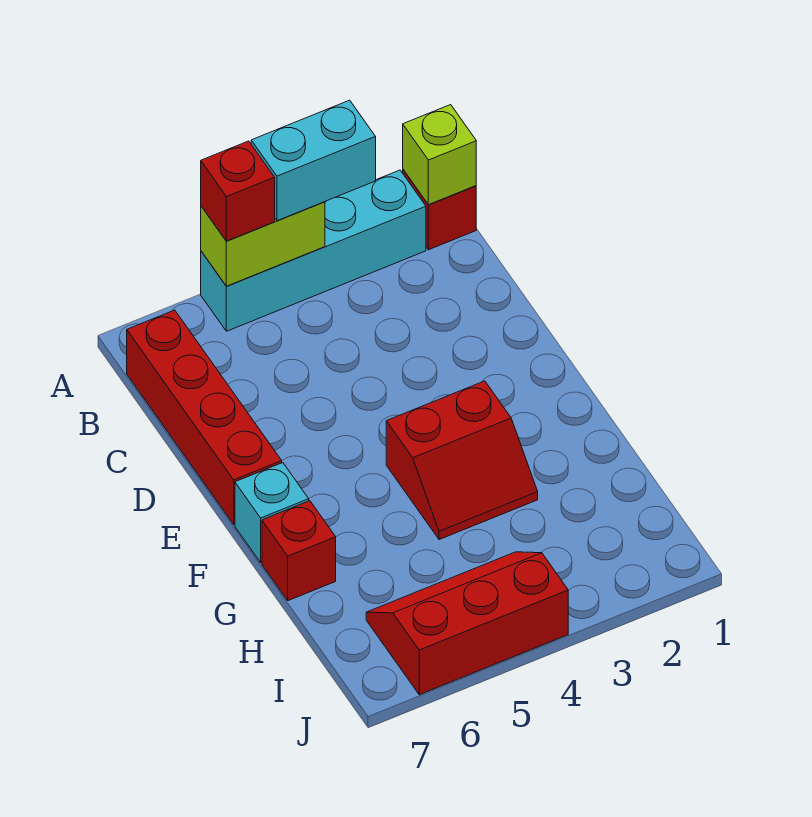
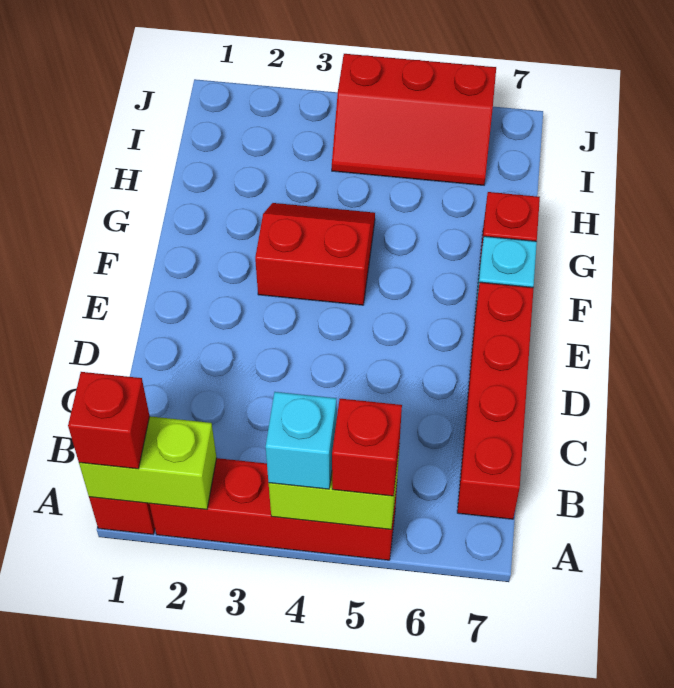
lime 1x1 brick [403,105,476,205] -> lime 1x2 brick [79,416,216,510]
none -> red 1x1 brick [68,372,149,469]
cyan 1x4 brick [201,170,426,331] -> red 1x4 brick [150,458,397,560]
cyan 1x2 brick [251,100,376,221] -> cyan 1x1 brick [266,392,337,489]

